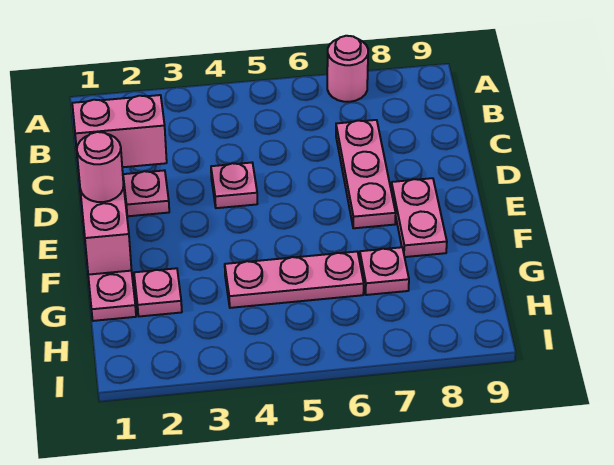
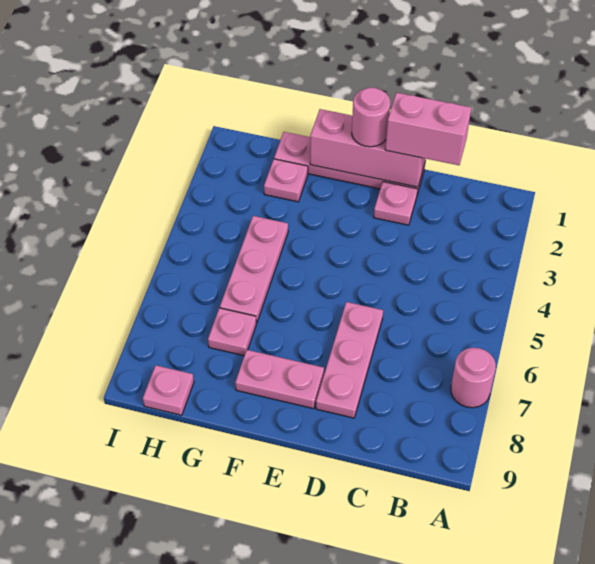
pink 1x3 plate [336,120,396,228] -> pink 1x3 plate turned to [316,302,383,418]
pink 1x2 brick [72,95,167,167] -> pink 1x2 brick turned to [385,93,471,165]
pink 1x1 plate [211,163,257,208] -> pink 1x1 plate moved to [143,365,194,415]

